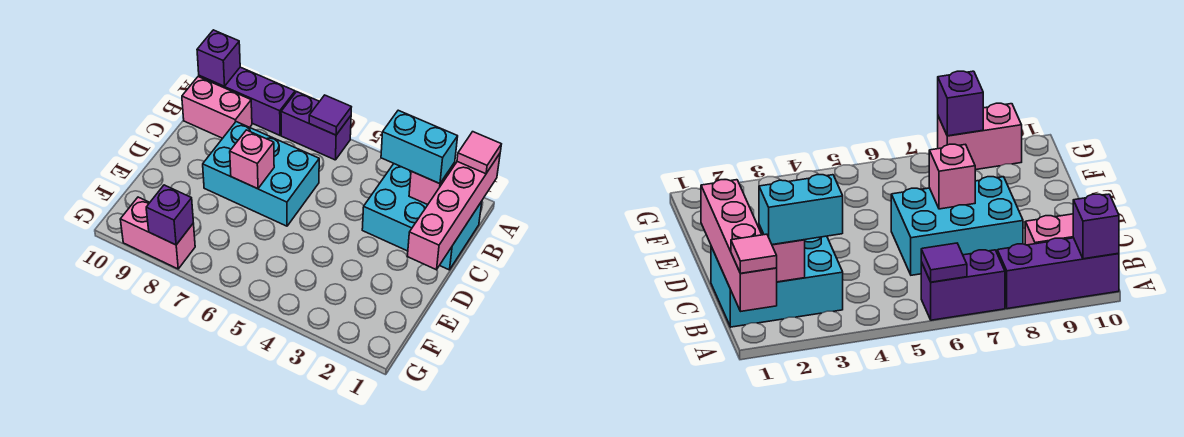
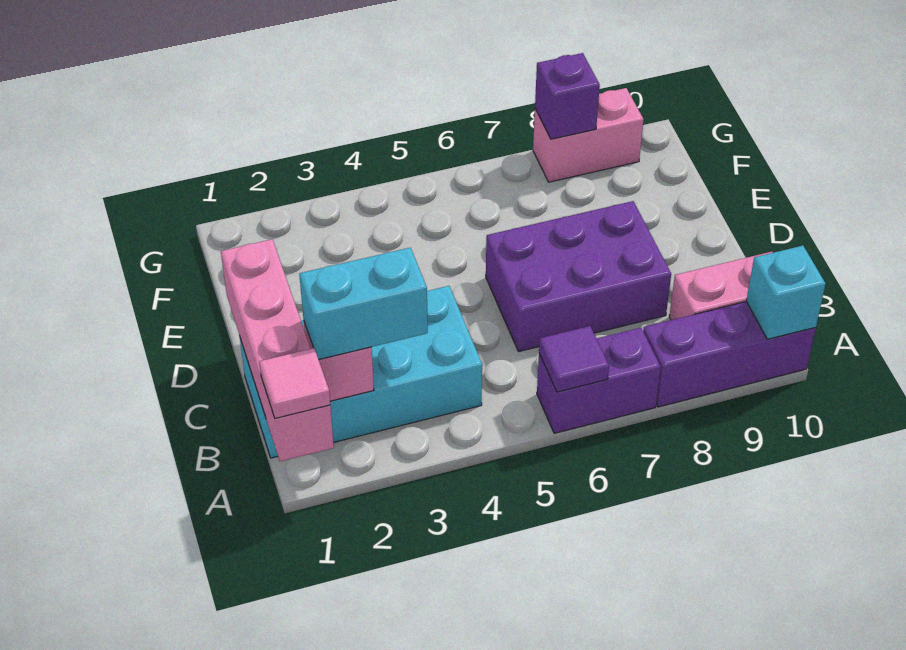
purple 1x1 brick [197,30,240,86] -> cyan 1x1 brick [746,246,825,339]
cyan 2x3 brick [362,164,482,270] -> cyan 2x4 brick [240,286,482,458]
cyan 2x3 brick [203,122,319,226] -> purple 2x3 brick [486,201,671,352]
pink 1x1 brick [230,130,274,189] -> none

